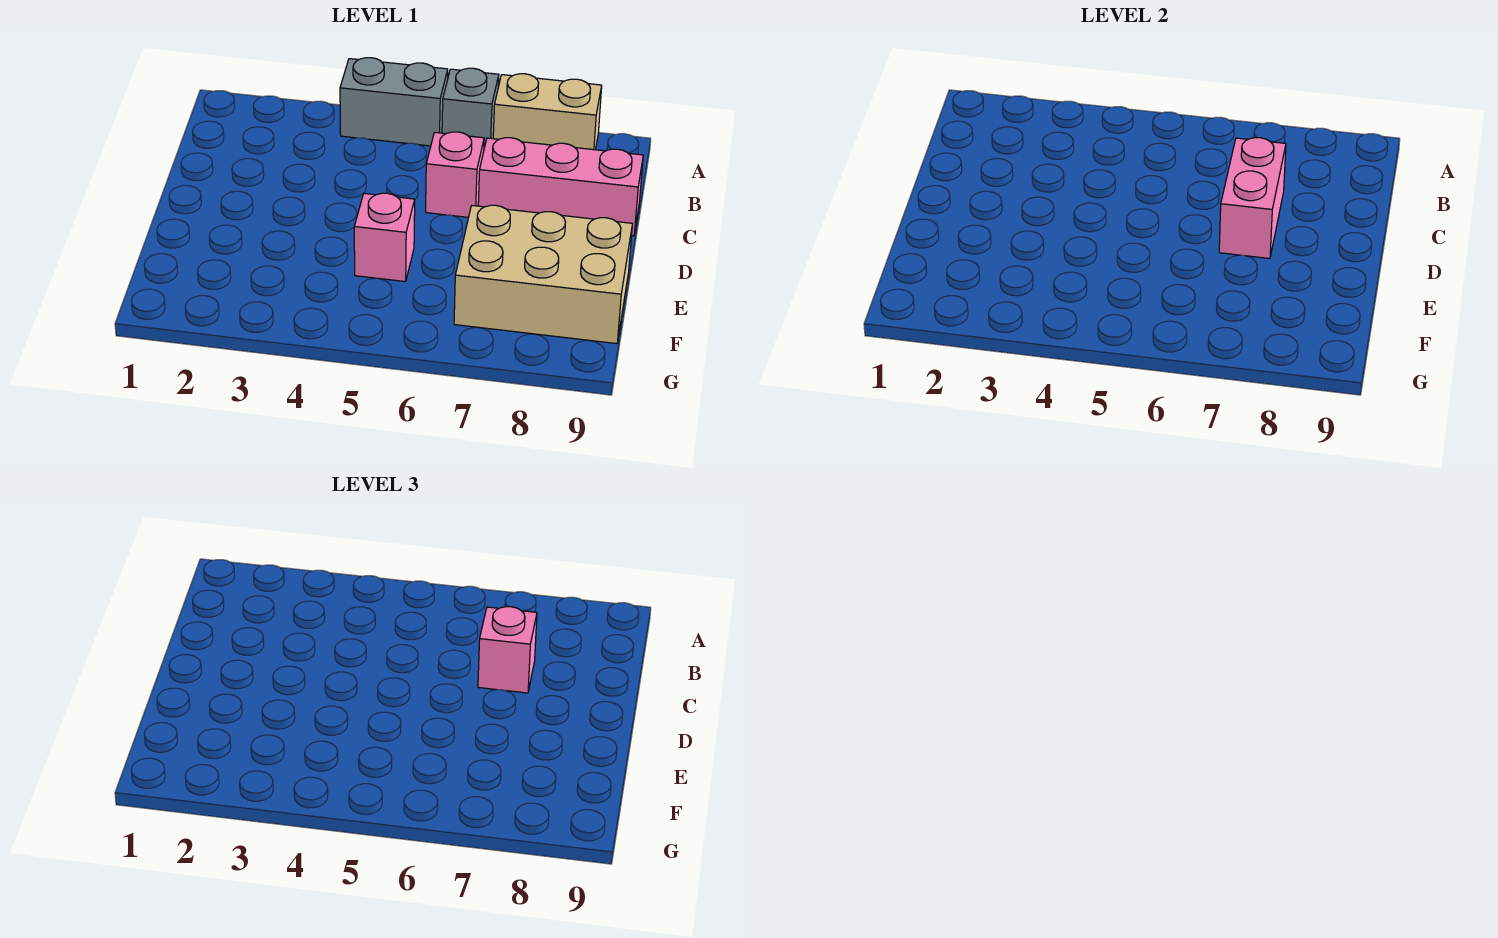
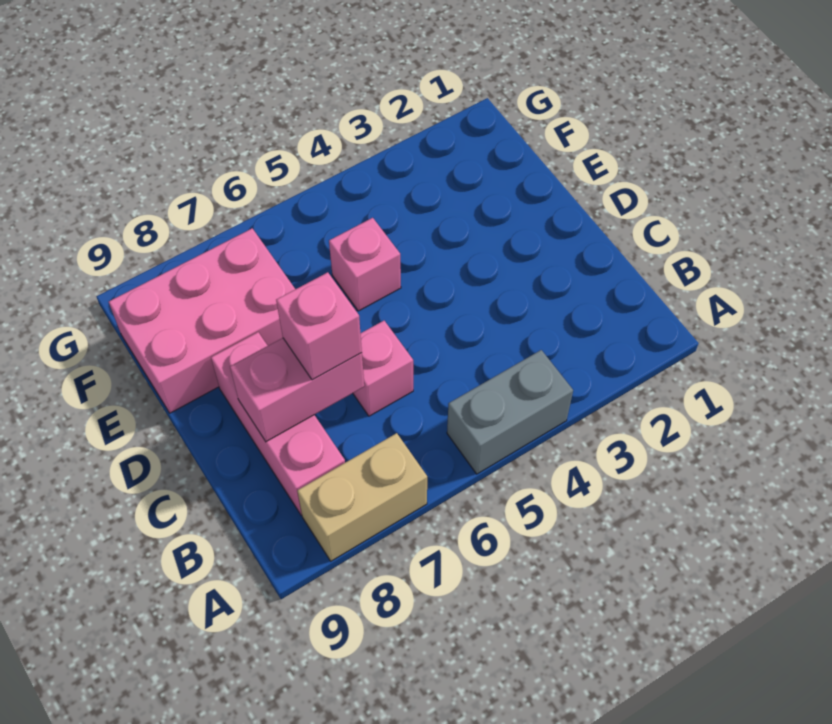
grey 1x1 brick [442,68,499,148] -> none
pink 1x3 brick [478,138,643,236] -> pink 1x3 brick turned to [211,332,345,515]
pink 1x2 brick [1219,138,1286,259] -> pink 1x2 brick turned to [230,338,364,442]
tan 2x3 brick [454,205,632,344] -> pink 2x3 brick [109,228,295,413]

